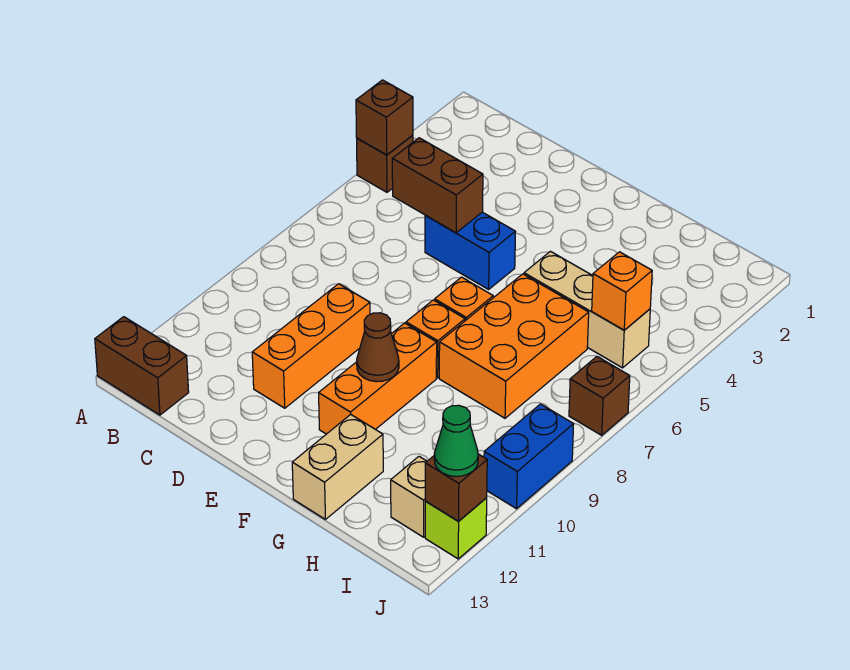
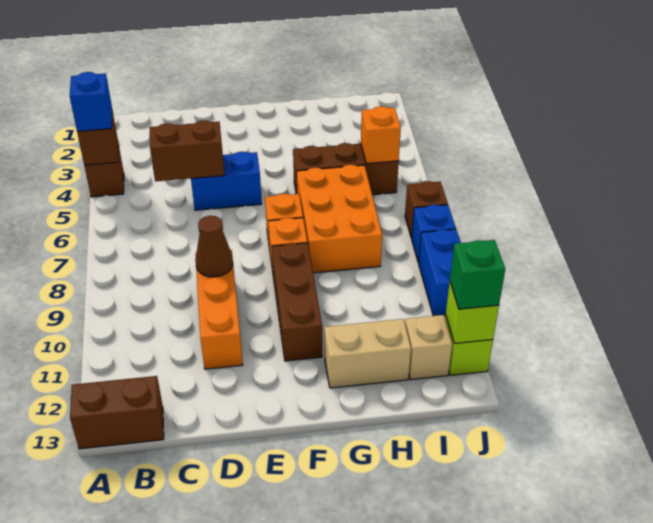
none -> blue 1x1 brick [70,72,112,131]
orange 1x3 brick [319,323,437,434] -> brown 1x3 brick [272,243,322,361]
brown 1x1 cone [357,313,399,382] -> brown 1x1 cone moved to [195,216,233,277]
tan 1x3 brick [524,251,650,368] -> brown 1x3 brick [293,143,399,195]
tan 1x2 brick [292,415,383,519] -> tan 1x2 brick turned to [324,319,411,388]
none -> blue 1x1 brick [412,205,456,263]
brown 1x1 brick [425,454,487,521] -> lime 1x1 brick [446,283,499,343]
green 1x1 cone [434,405,478,477] -> green 1x1 brick [450,240,505,309]

